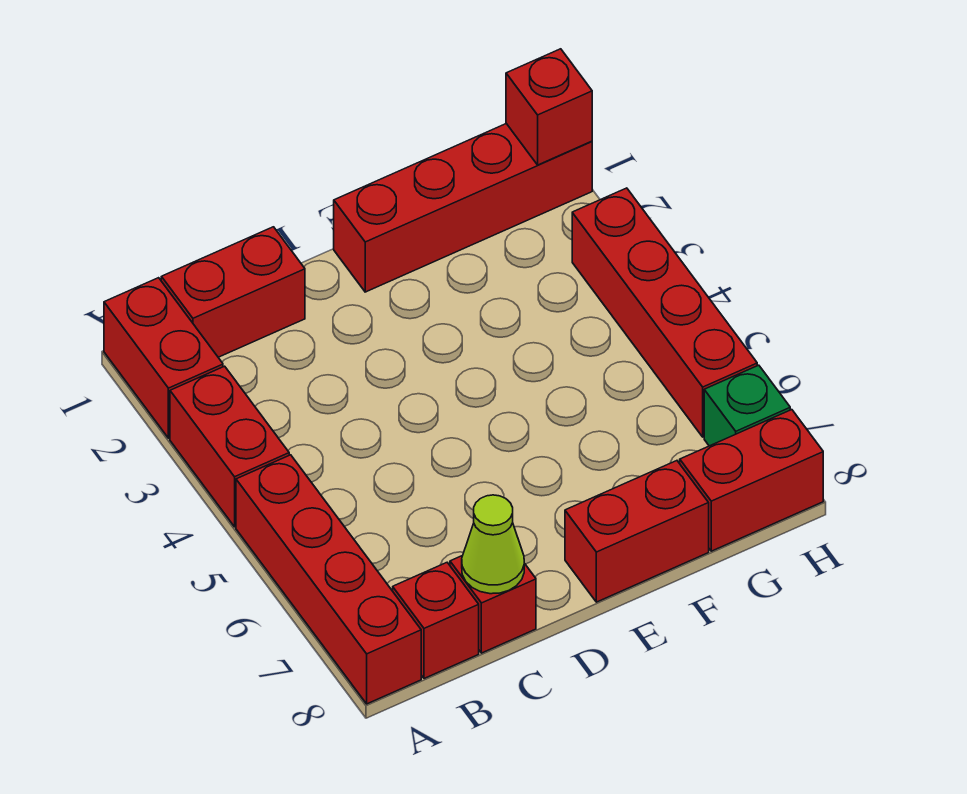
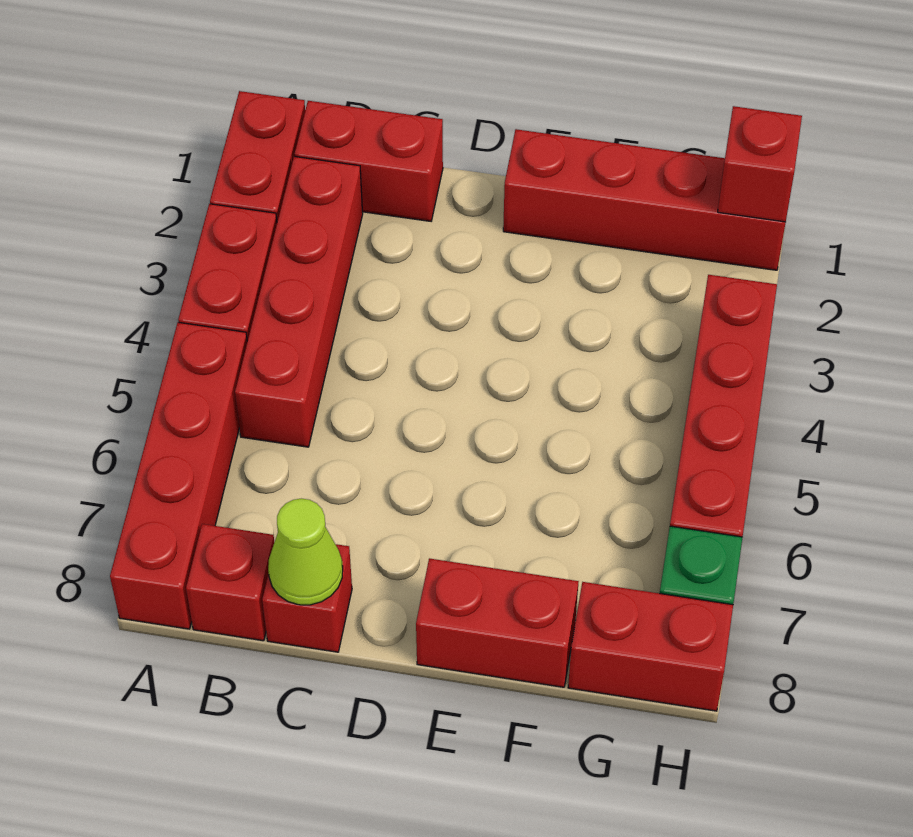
none -> red 1x4 brick [235,156,363,447]

